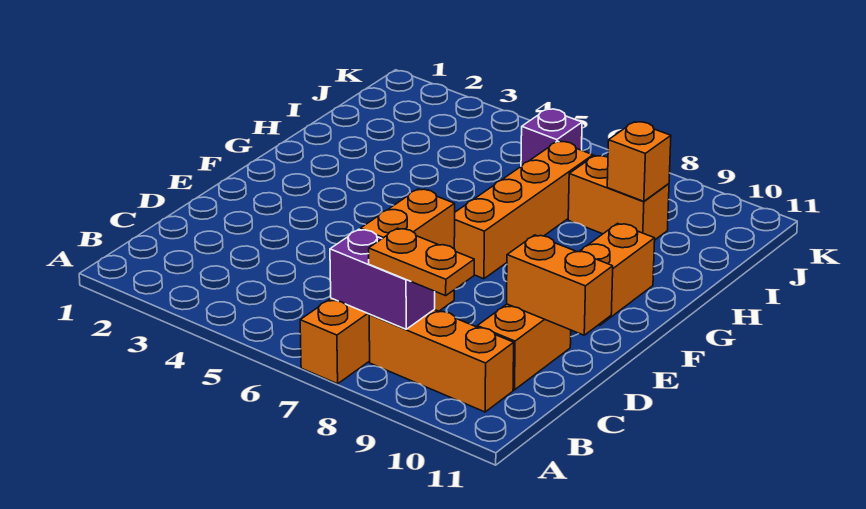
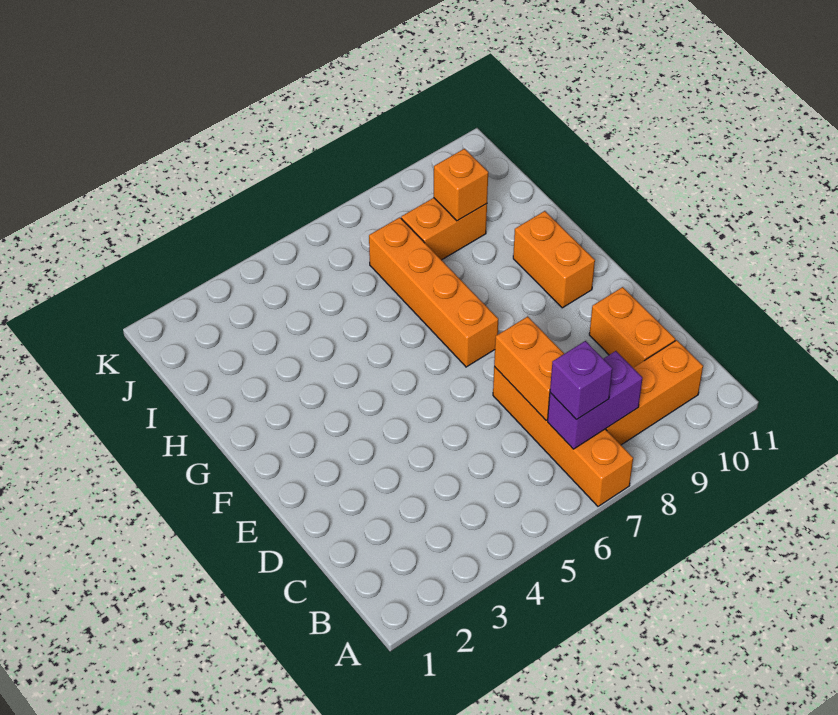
orange 1x2 plate [369,228,474,296] -> none
orange 1x2 brick [507,235,613,335] -> none
purple 1x1 brick [521,109,582,166] -> purple 1x1 brick moved to [550,341,613,420]

